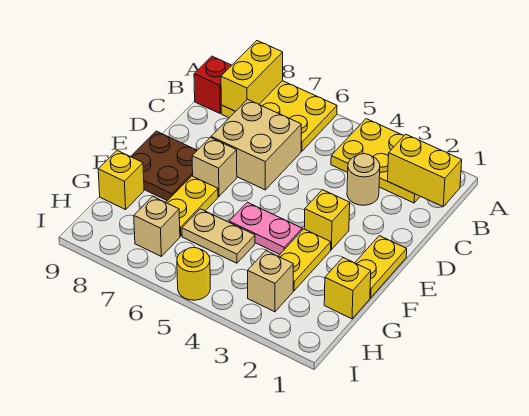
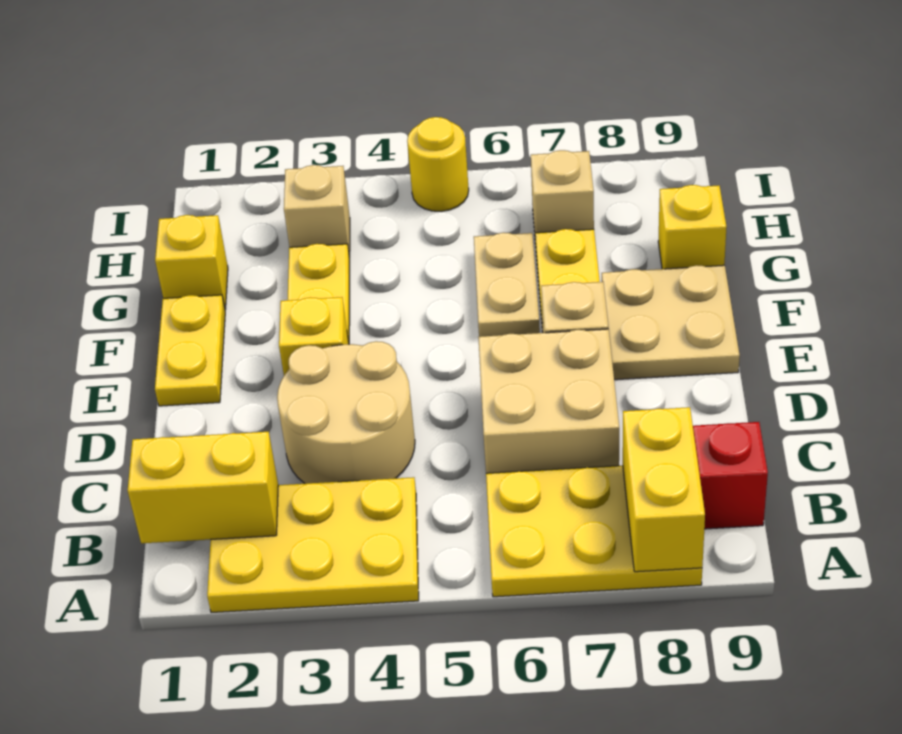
tan 1x1 round brick [347,154,380,205] -> tan 2x2 round brick [277,341,415,484]
brown 2x2 plate [131,131,197,201] -> tan 2x2 plate [602,265,740,380]
pink 1x2 plate [229,202,302,254] -> none
tan 1x2 plate [182,209,255,263] -> tan 1x2 plate turned to [474,233,540,337]

